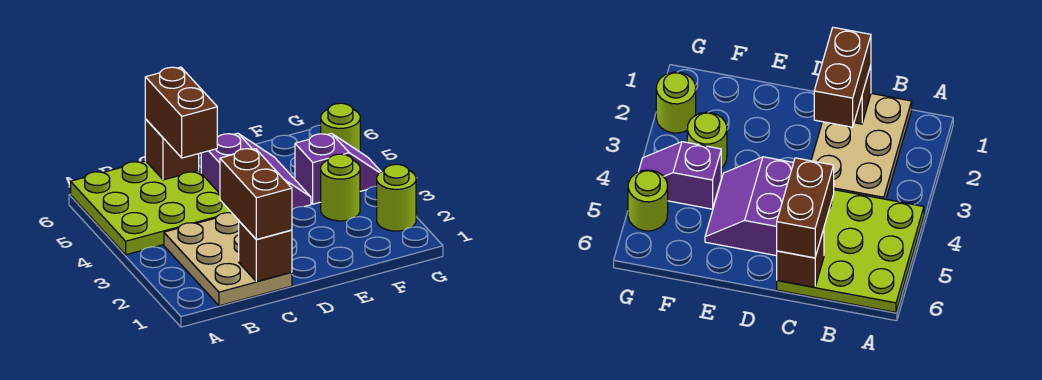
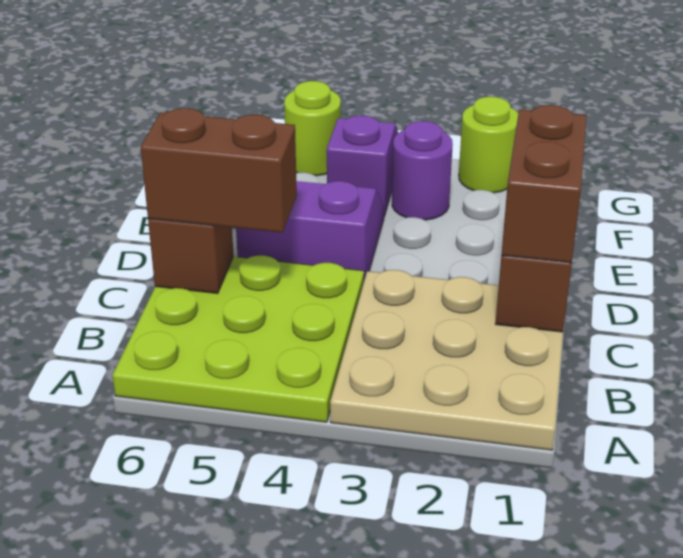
tan 2x3 plate [164,213,292,306] -> tan 3x3 plate [330,270,563,450]
brown 1x2 brick [220,149,292,239] -> brown 1x2 brick turned to [501,105,586,263]
lime 1x1 round brick [321,154,360,221] -> purple 1x1 round brick [392,121,453,220]

